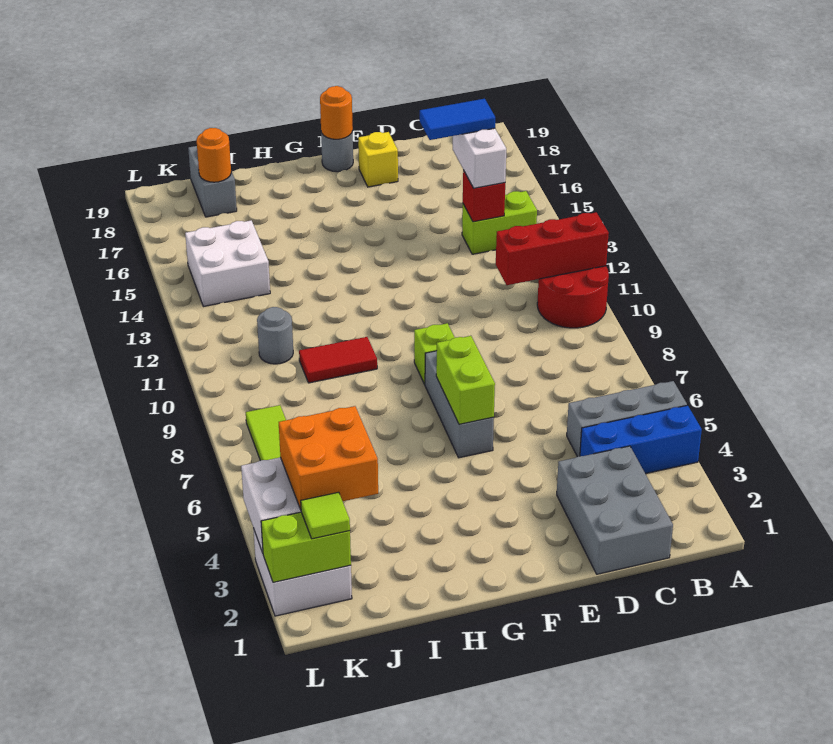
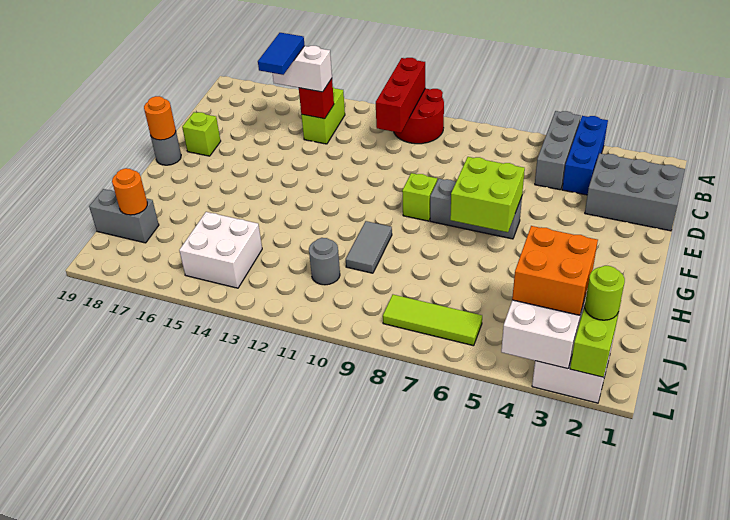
yellow 1x1 brick [358,132,398,187] -> lime 1x1 brick [182,112,221,156]
lime 1x2 brick [436,336,495,424] -> lime 2x2 brick [450,157,525,232]
red 1x2 tile [299,337,377,383] -> grey 1x2 tile [346,221,392,273]
lime 1x1 tile [301,492,350,539] -> lime 1x1 round brick [585,266,625,320]

